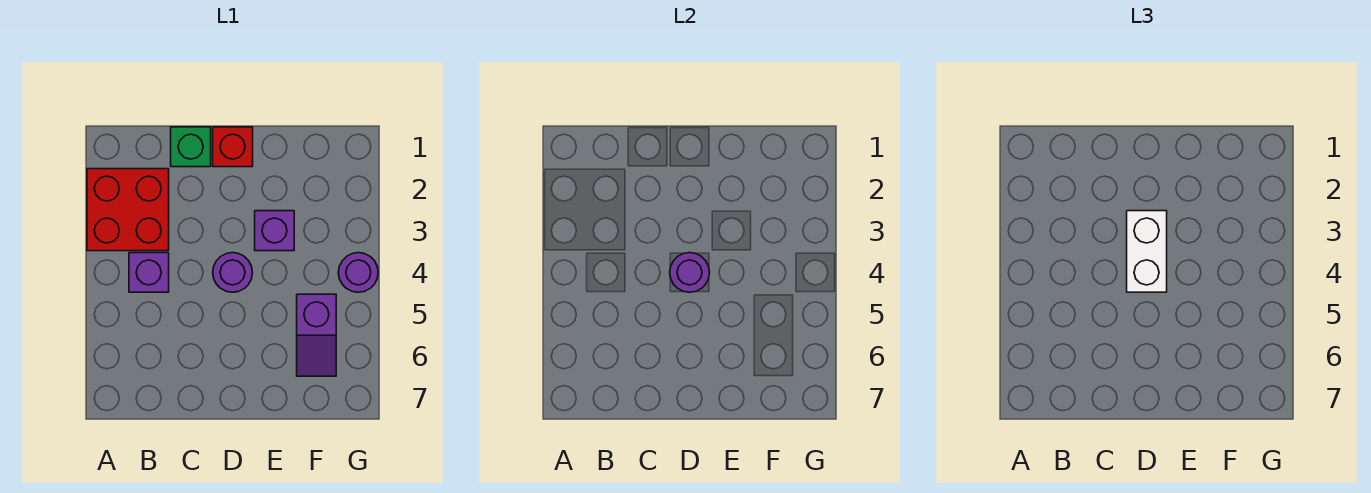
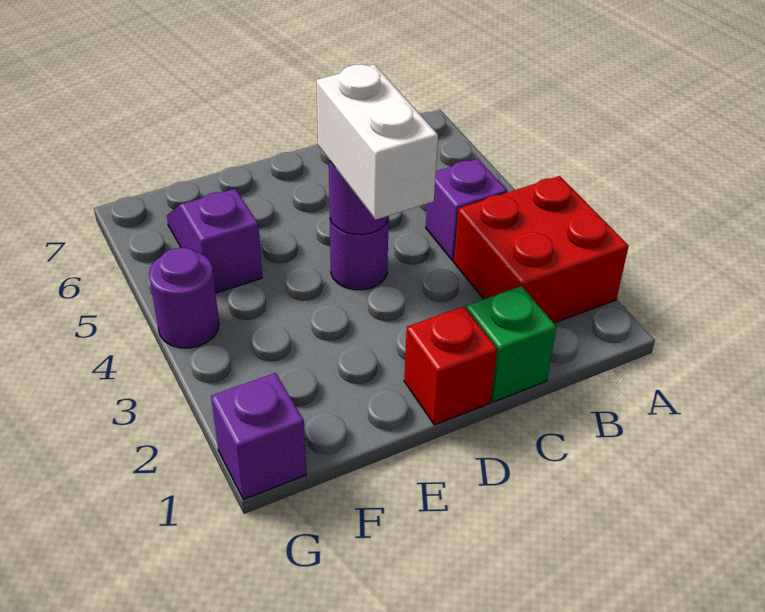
purple 1x1 brick [255,211,294,251] -> purple 1x1 brick moved to [211,373,307,499]

